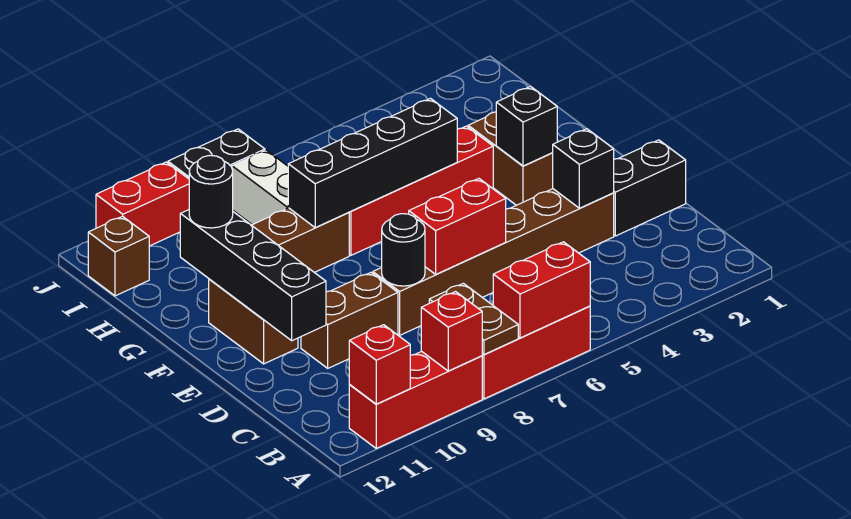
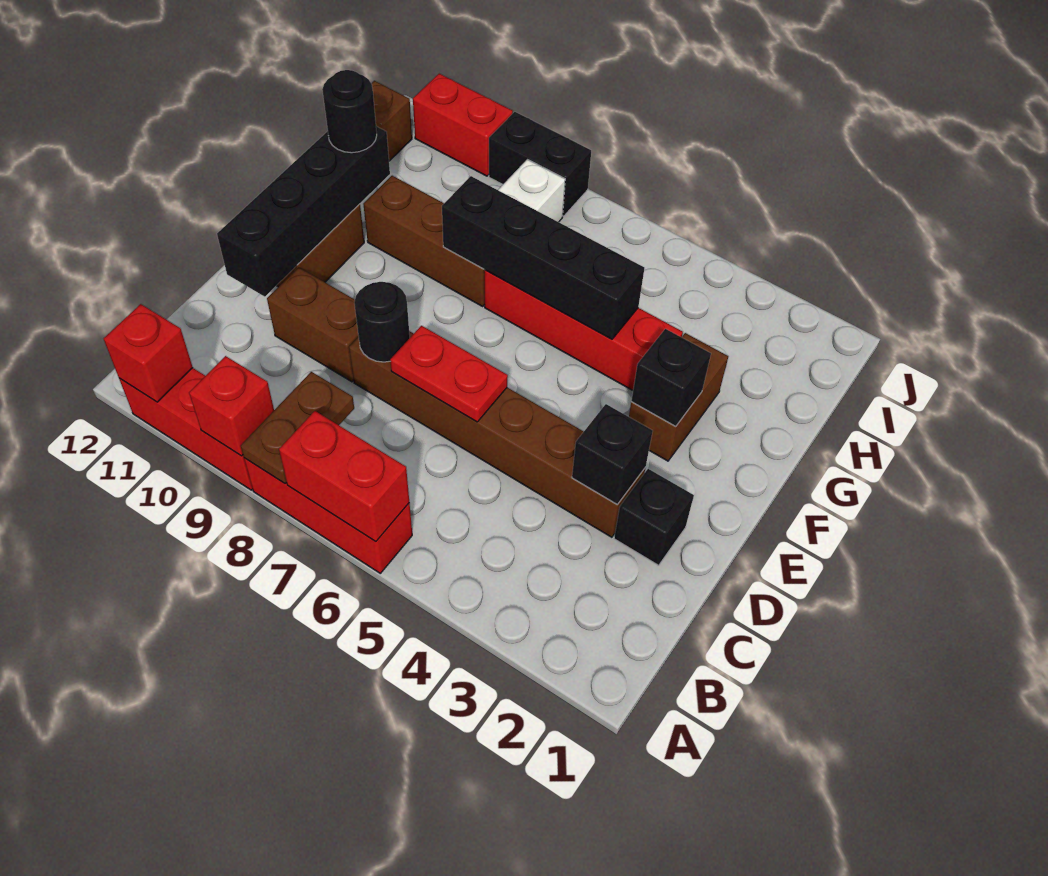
black 1x2 brick [614,140,686,236] -> black 1x1 brick [614,469,694,565]
red 1x2 brick [409,179,506,274] -> red 1x2 plate [390,326,508,422]

